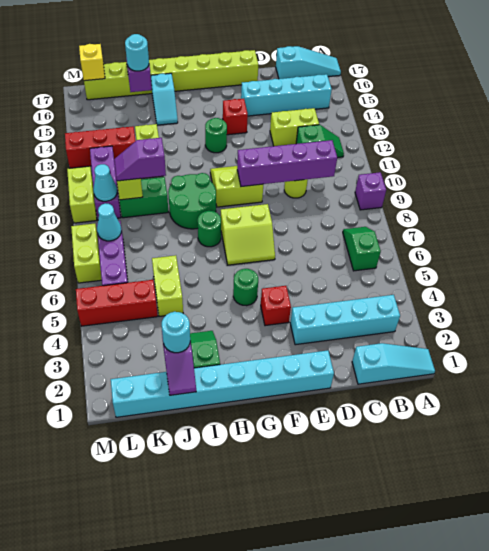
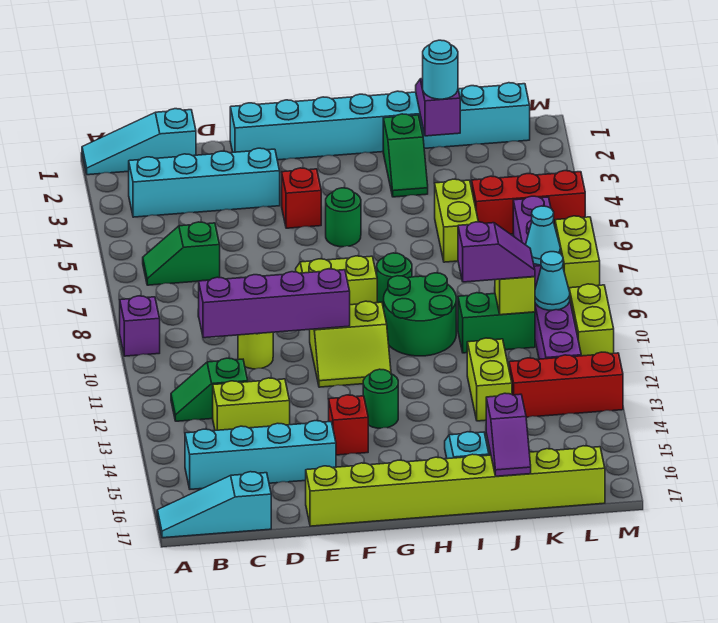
green 1x2 slope [343,227,381,271] -> green 1x2 slope turned to [143,222,220,285]
cyan 1x1 round brick [125,34,149,71] -> none
yellow 1x1 brick [79,44,105,81] -> none

